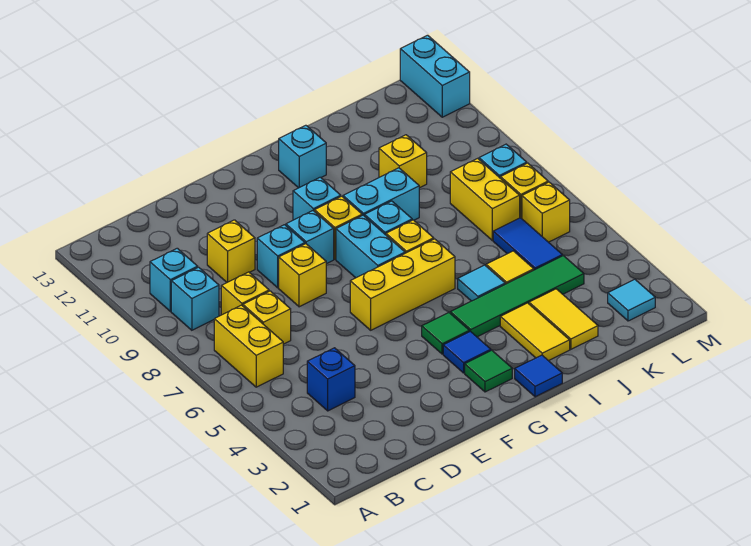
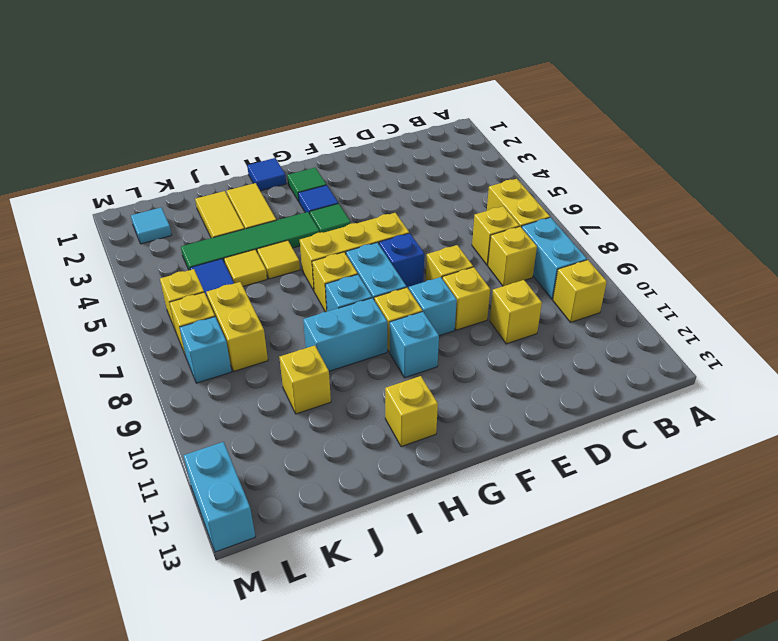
cyan 1x1 brick [171,267,219,330] -> cyan 1x2 brick [522,217,587,299]
cyan 1x1 brick [150,248,198,311] -> yellow 1x1 brick [553,260,607,322]
blue 1x1 brick [307,348,355,411] -> blue 1x1 brick moved to [379,233,424,289]
cyan 1x1 brick [257,225,305,288] -> yellow 1x1 brick [442,267,490,330]
cyan 1x1 brick [279,125,326,188] -> yellow 1x1 brick [385,376,438,447]
cyan 1x1 tile [458,265,505,301] -> yellow 1x1 tile [257,240,300,279]

